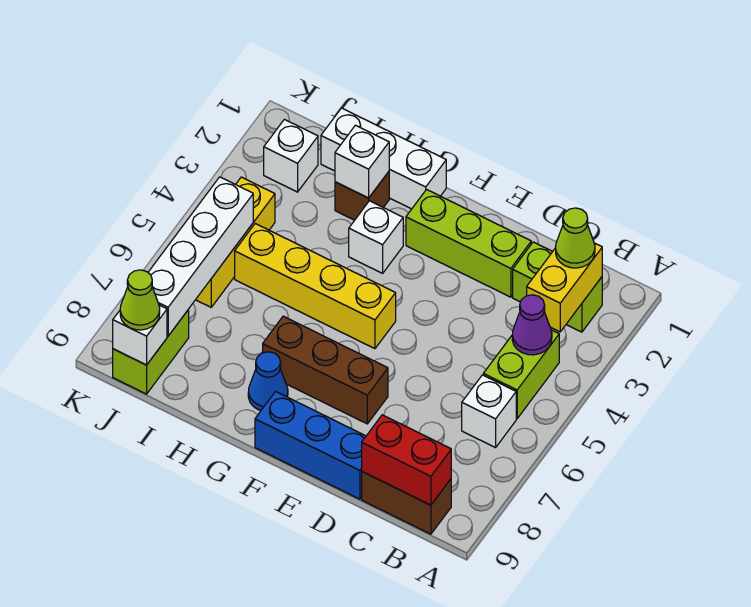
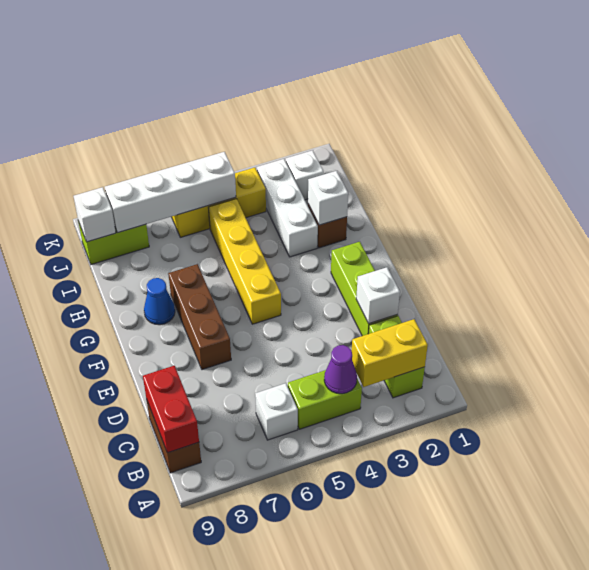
lime 1x1 cone [556,208,595,268] -> none
blue 1x3 brick [255,392,366,499] -> none
white 1x3 brick [321,108,446,209] -> white 1x3 brick moved to [256,159,318,257]
white 1x1 brick [349,201,403,273] -> white 1x1 brick moved to [356,267,400,324]
lime 1x1 cone [120,270,160,330] -> none

